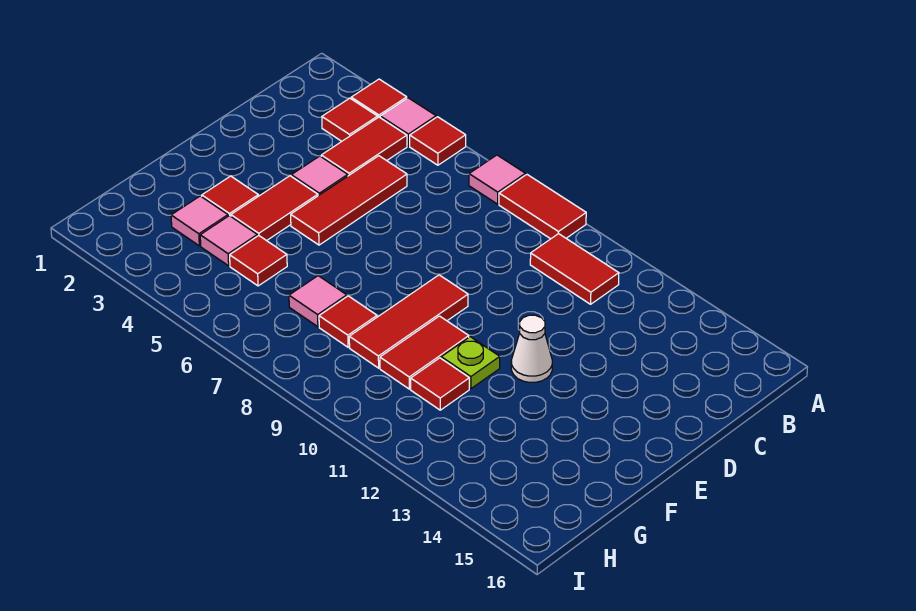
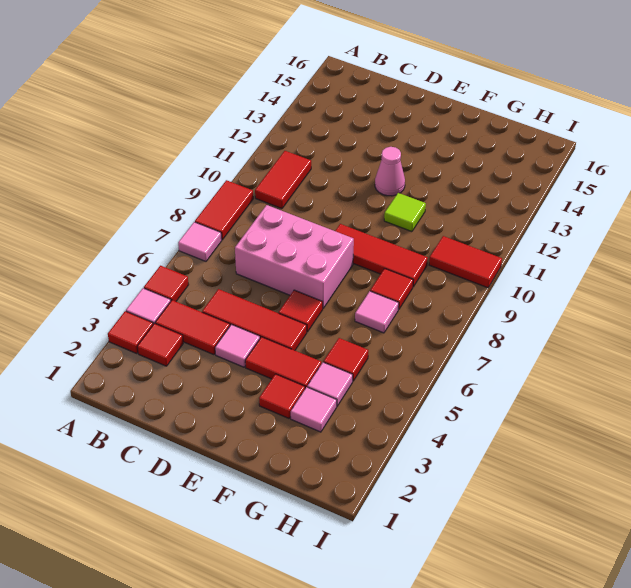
none -> pink 2x3 brick [235,205,354,308]
white 1x1 cone [511,315,552,382] -> pink 1x1 cone [375,147,405,196]
red 1x2 tile [380,316,469,389] -> red 1x2 tile moved to [429,236,502,288]
lime 1x1 plate [441,337,500,389] -> lime 1x1 tile [384,193,426,232]
red 1x1 tile [411,358,469,410] -> red 1x1 tile moved to [279,290,323,332]

